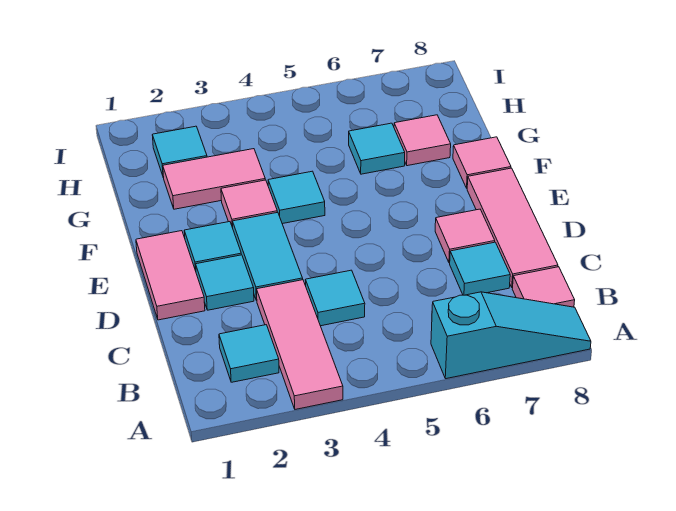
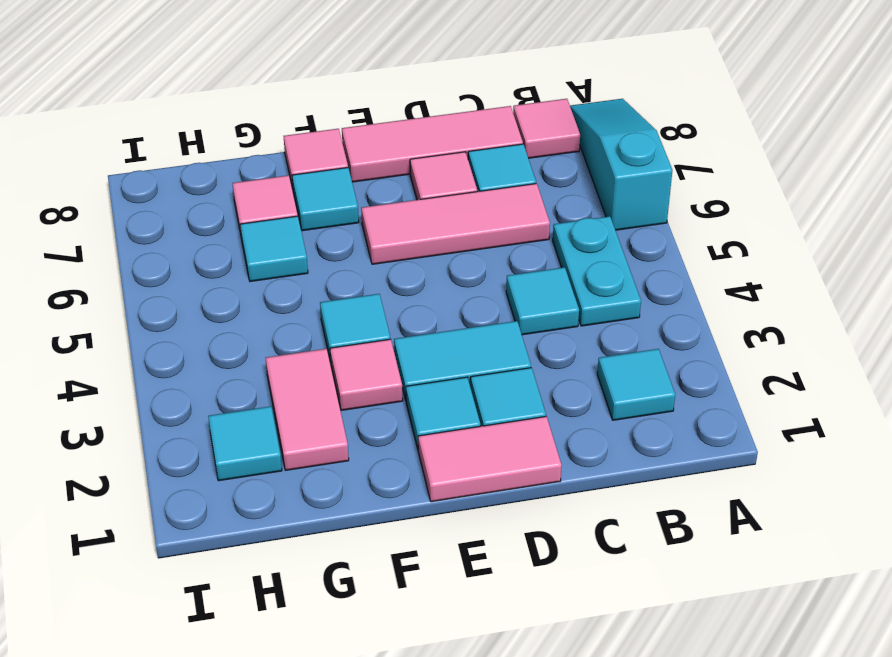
pink 1x3 tile [257,280,343,409] -> pink 1x3 tile moved to [361,184,550,264]
none -> cyan 1x2 plate [553,216,641,326]
none -> cyan 1x1 tile [292,168,359,231]

